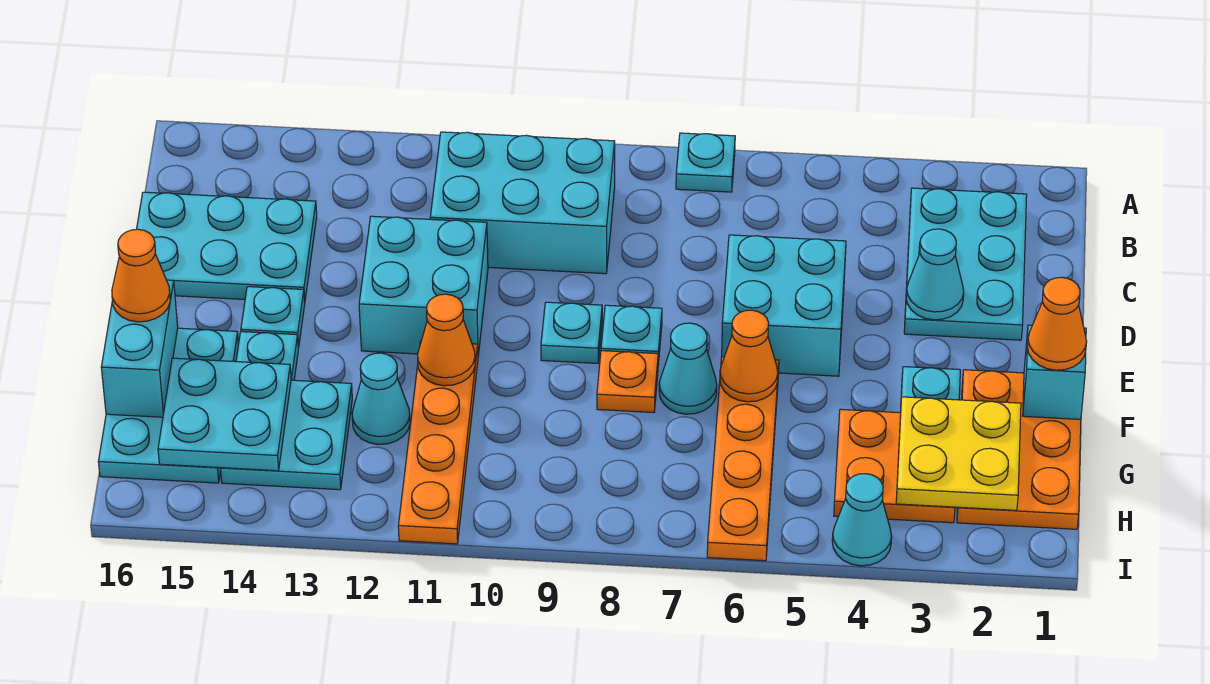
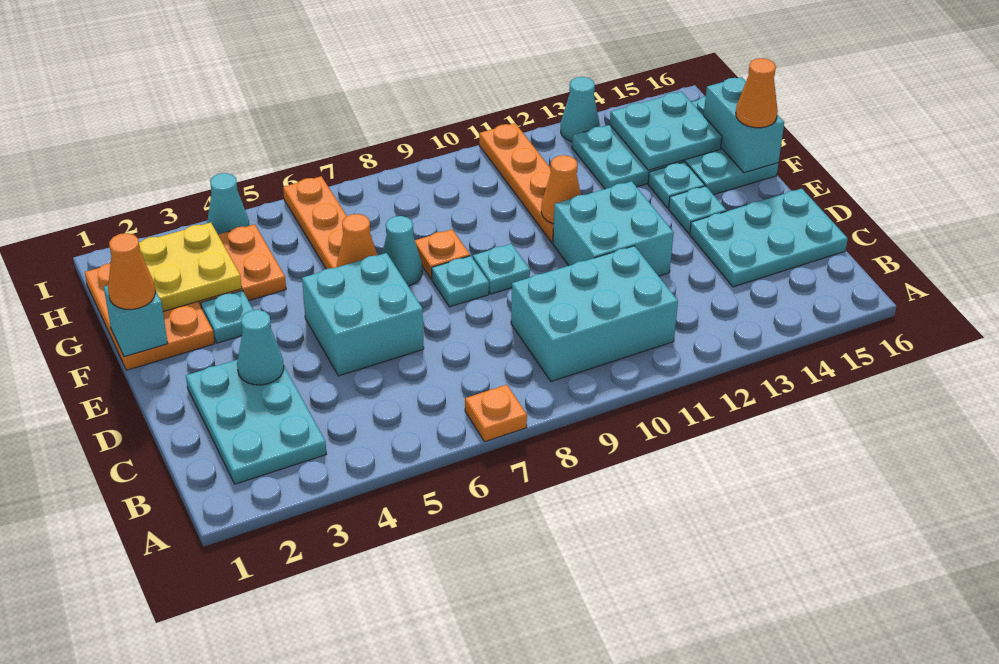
cyan 1x1 plate [676,133,735,192] -> orange 1x1 plate [465,385,527,442]
cyan 1x1 cone [352,353,410,444] -> cyan 1x1 cone moved to [561,77,600,142]

